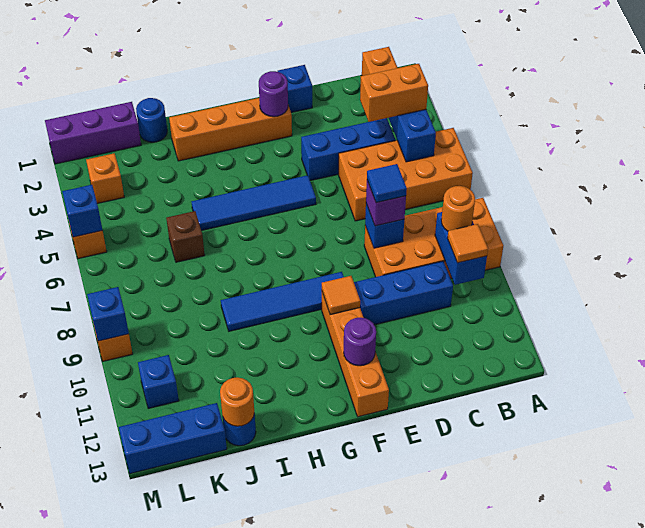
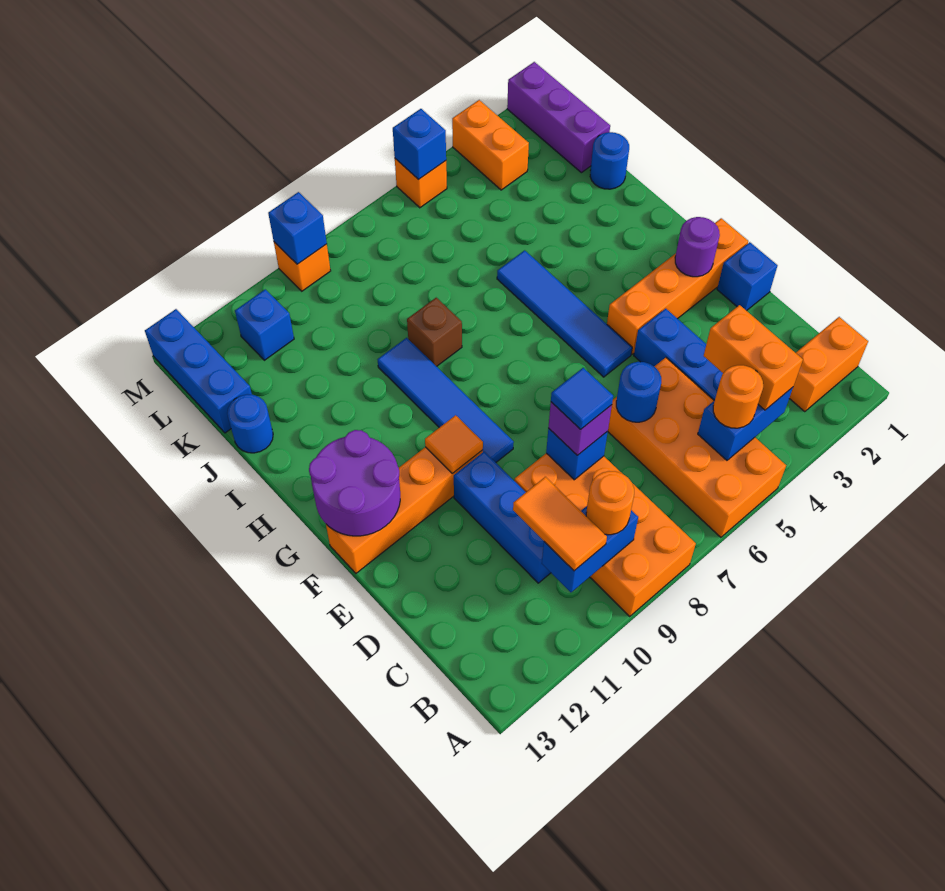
orange 1x1 tile [447,224,488,263] -> orange 1x2 tile [513,477,607,571]
none -> blue 1x1 round brick [616,362,661,422]
orange 1x4 brick [169,98,292,161] -> orange 1x4 brick turned to [607,218,748,354]
purple 1x1 round brick [344,318,376,366] -> purple 2x2 round brick [309,430,400,536]
brown 1x1 brick [166,211,205,262] -> brown 1x1 brick moved to [407,298,462,366]
orange 1x1 round brick [220,377,254,426] -> orange 1x1 round brick moved to [713,365,763,428]
orange 1x1 brick [86,153,124,203] -> orange 1x2 brick [452,100,529,190]

